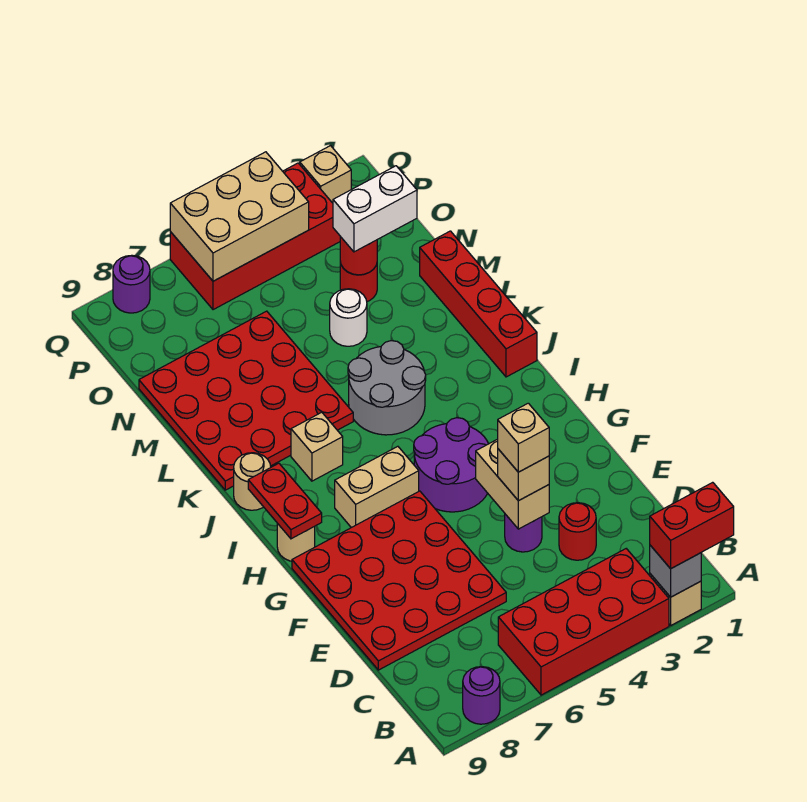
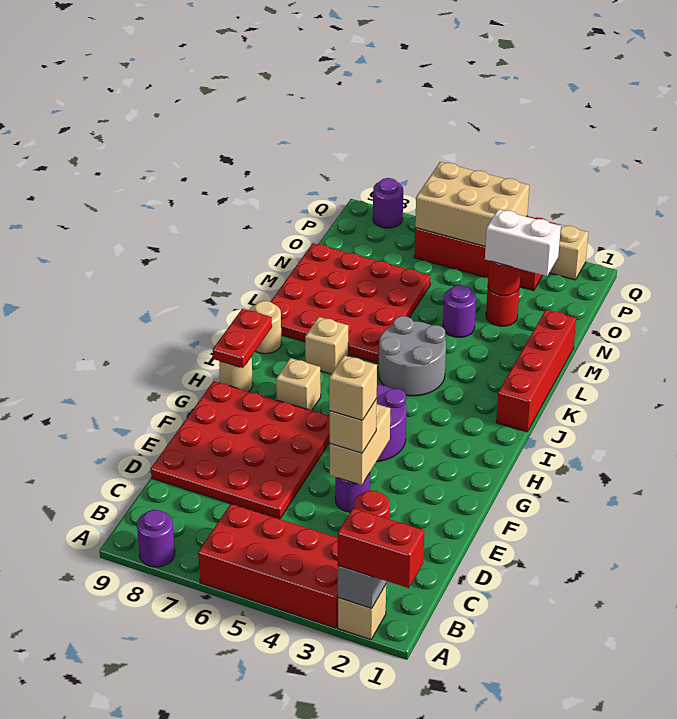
tan 1x2 brick [335,446,419,528] -> tan 1x1 brick [276,358,321,411]
white 1x1 round brick [330,289,367,346] -> purple 1x1 round brick [443,285,476,337]

